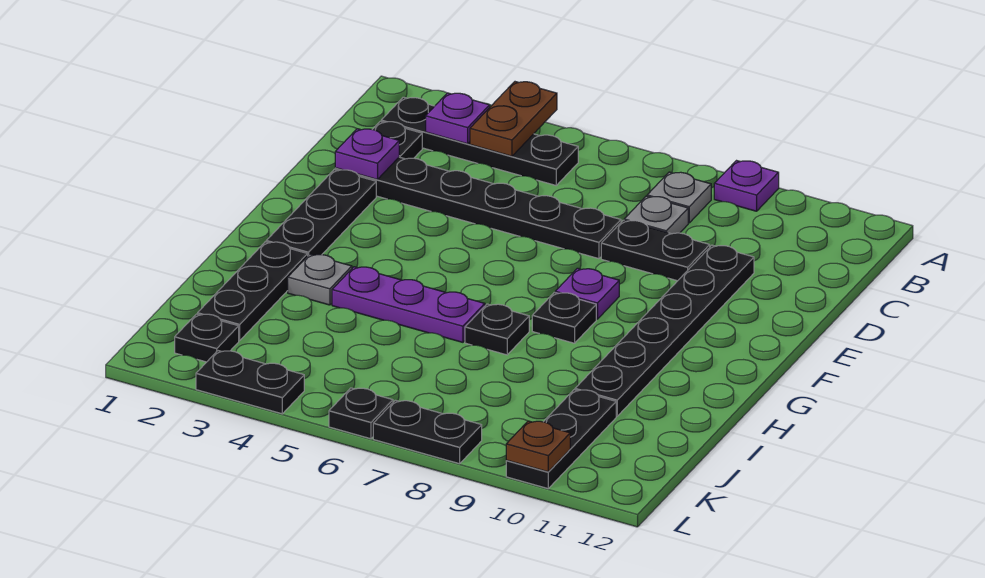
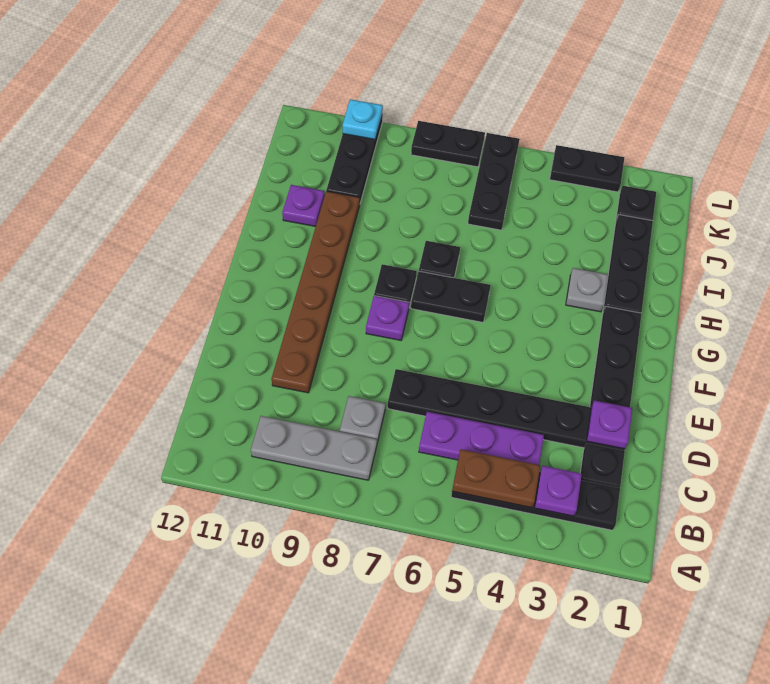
brown 1x2 plate [470,82,557,156] -> brown 1x2 plate turned to [452,449,540,508]
purple 1x1 plate [714,161,779,211] -> purple 1x1 plate moved to [282,185,325,227]
grey 1x1 plate [647,172,711,223] -> grey 1x3 plate [251,416,377,480]
black 1x2 plate [601,220,710,281] -> black 1x2 plate moved to [411,271,491,322]
black 1x6 plate [575,245,754,416] -> brown 1x6 plate [271,191,360,393]
purple 1x3 plate [332,267,485,342] -> purple 1x3 plate moved to [419,412,544,465]
black 1x1 plate [329,388,393,439] -> black 1x3 plate [468,133,520,230]
brown 1x1 plate [506,421,570,472] -> cyan 1x1 plate [343,99,383,139]

